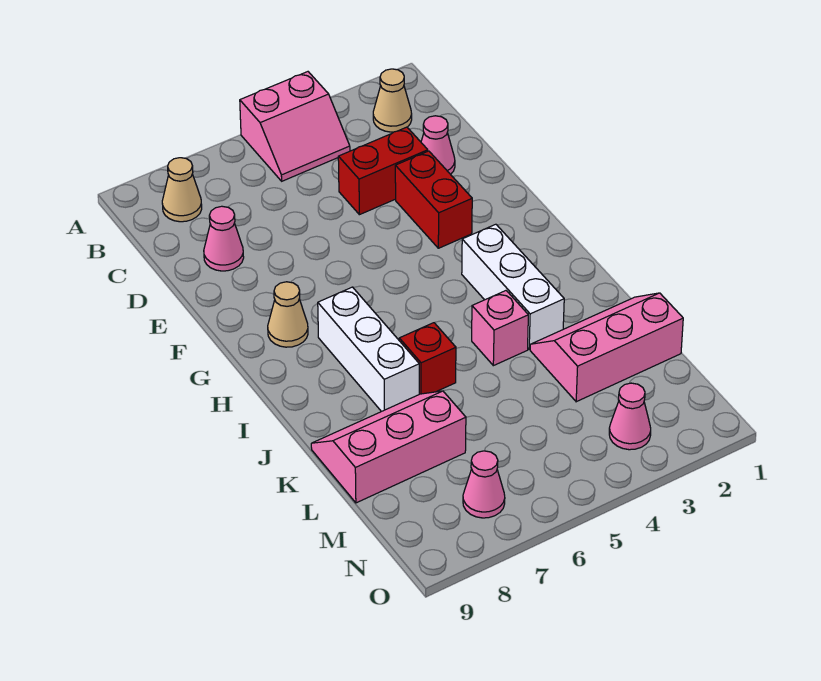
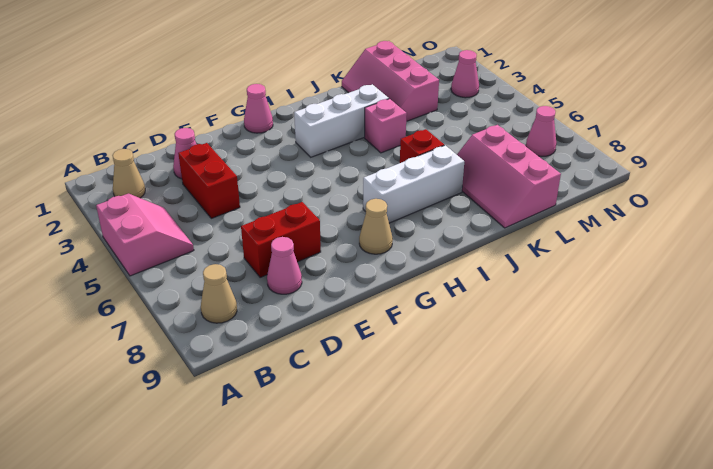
red 1x2 brick [395,151,472,248] -> red 1x2 brick moved to [241,202,321,277]
none -> pink 1x1 cone [244,84,273,133]

